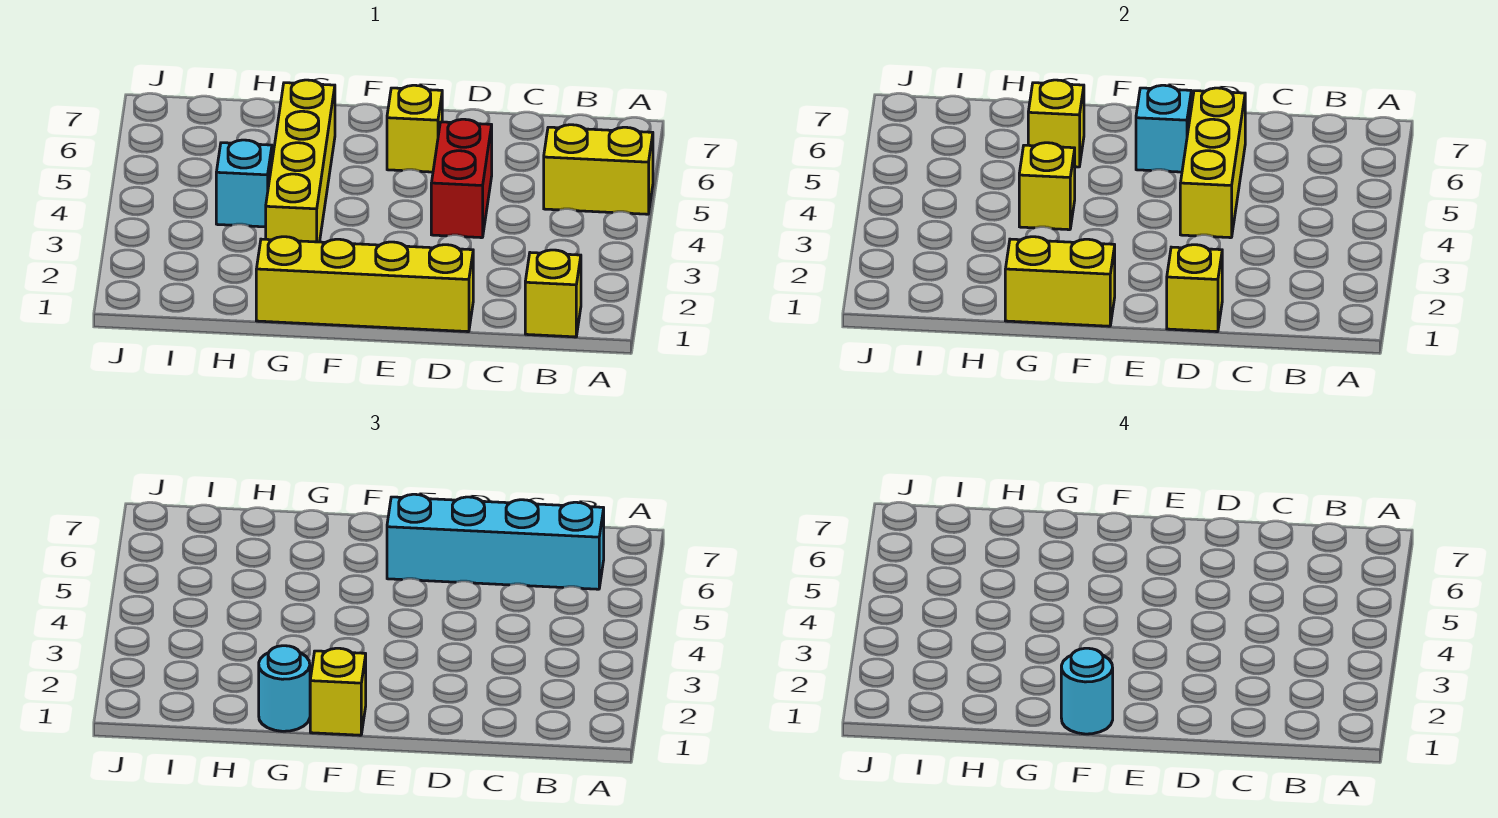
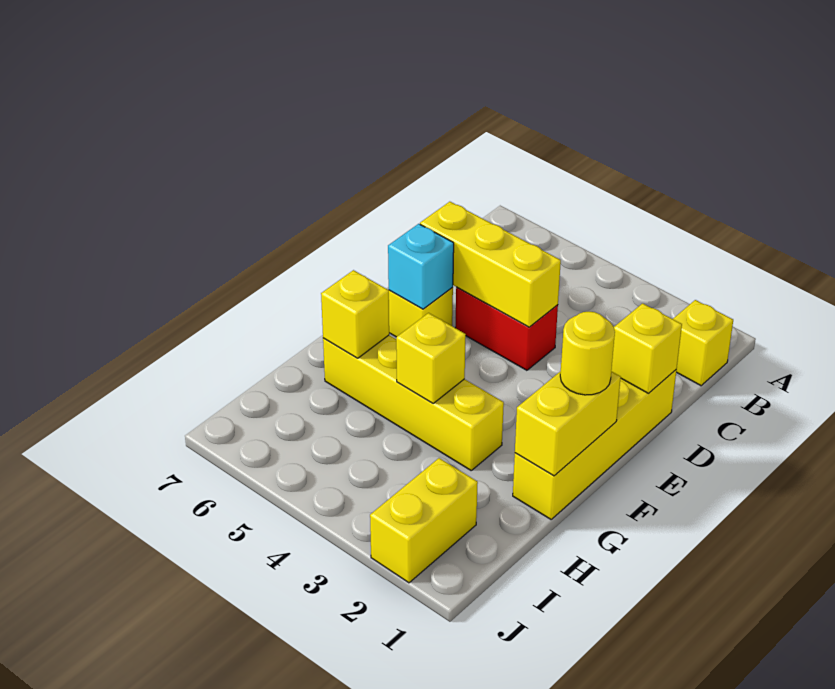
yellow 1x2 brick [544,125,653,214] -> yellow 1x2 brick moved to [370,458,478,583]
cyan 1x4 brick [387,494,604,589] -> none
yellow 1x1 brick [310,648,366,735] -> yellow 1x1 round brick [560,312,615,395]
cyan 1x1 round brick [1061,648,1113,734] -> none
cyan 1x1 round brick [259,646,310,731] -> none
cyan 1x1 brick [216,140,272,227] -> none

